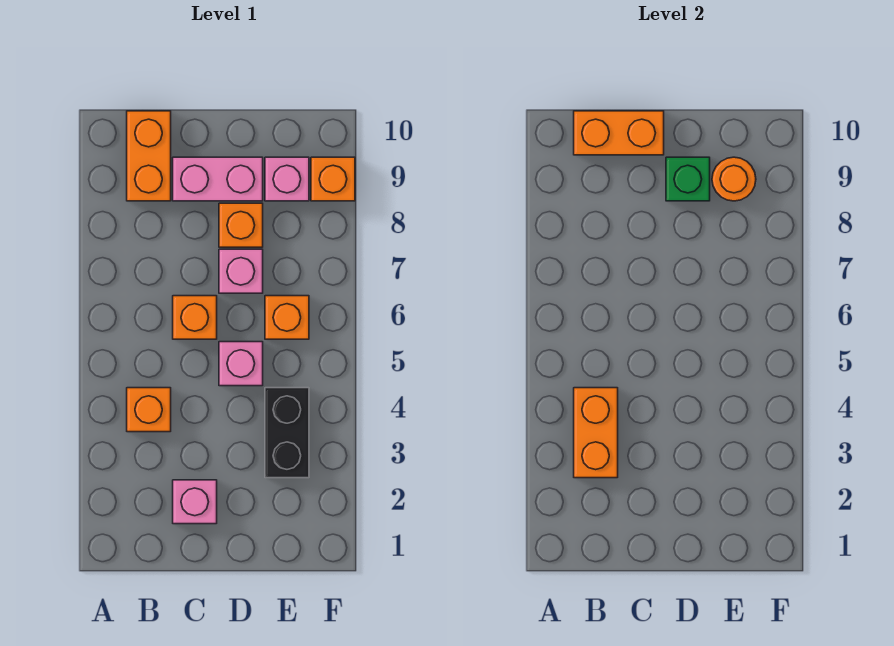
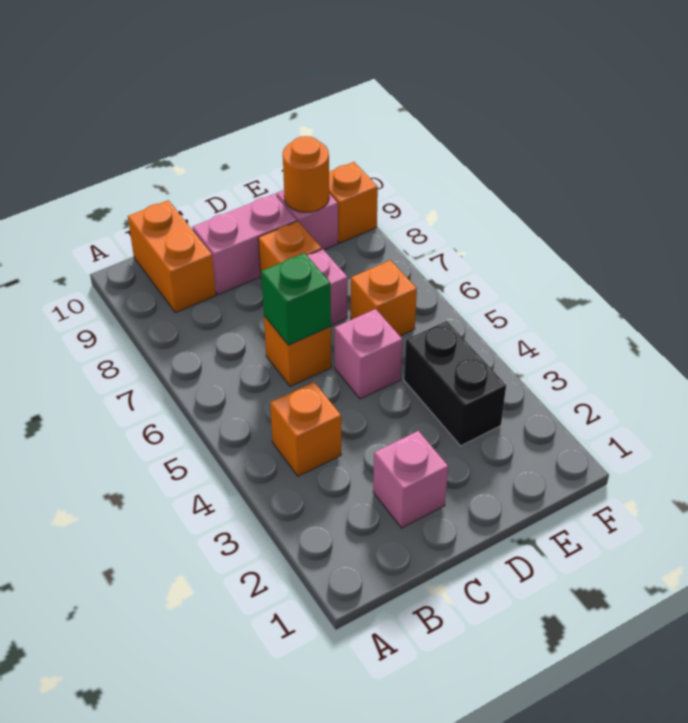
orange 1x2 brick [574,388,618,478] -> none
orange 1x2 brick [574,111,664,155] -> none
green 1x1 brick [666,157,710,201] -> green 1x1 brick moved to [261,253,331,345]

